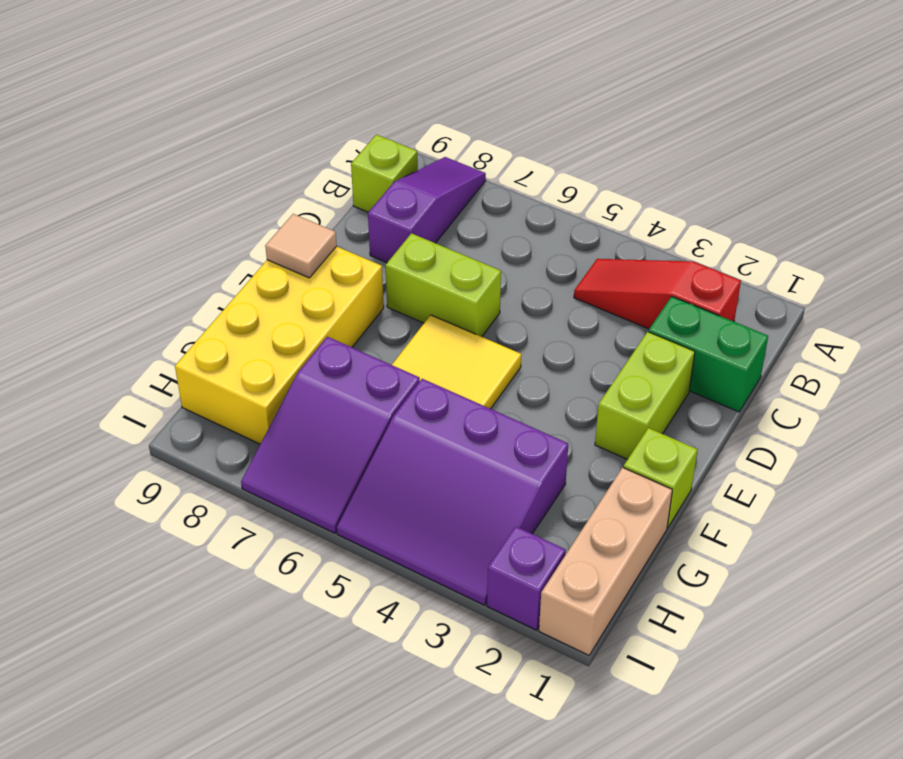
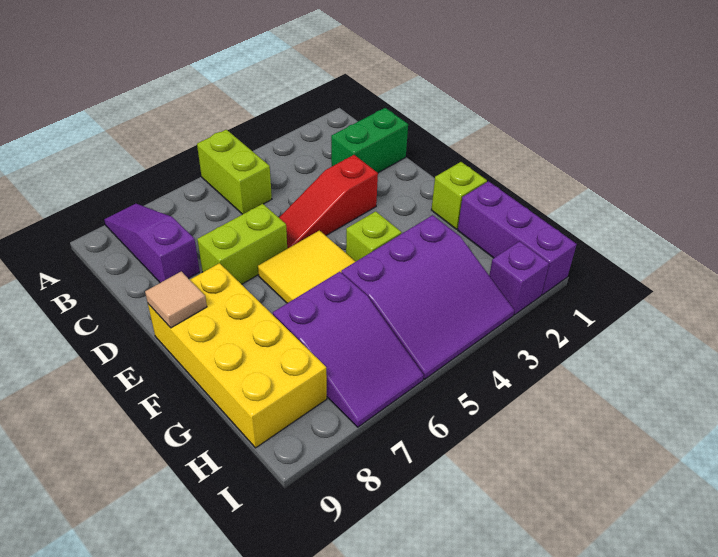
red 1x3 slope [574,259,741,329] -> red 1x3 slope moved to [279,155,378,249]
lime 1x1 brick [351,135,418,212] -> lime 1x1 brick moved to [346,211,402,261]
lime 1x2 brick [595,332,695,459] -> lime 1x2 brick moved to [197,130,272,214]
tan 1x3 brick [539,468,672,655] -> purple 1x3 brick [458,181,577,295]

